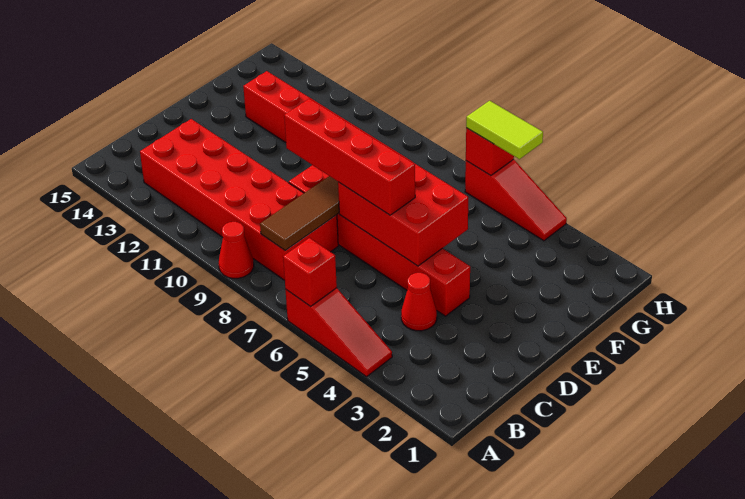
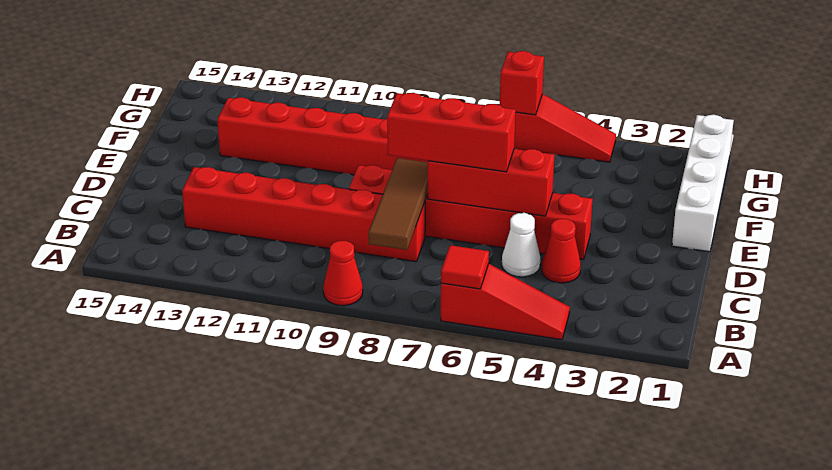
red 1x1 brick [283,238,337,306] -> red 1x1 tile [441,245,489,289]
red 2x6 brick [140,119,338,280] -> red 1x6 brick [182,167,425,262]
none -> white 1x1 cone [502,213,540,277]
red 2x3 brick [338,148,468,266] -> red 1x3 brick [428,149,554,216]
red 1x4 brick [284,99,415,215] -> red 1x3 brick [387,93,516,172]
none -> white 1x4 brick [672,115,734,252]
lime 1x2 tile [466,101,543,159] -> none

